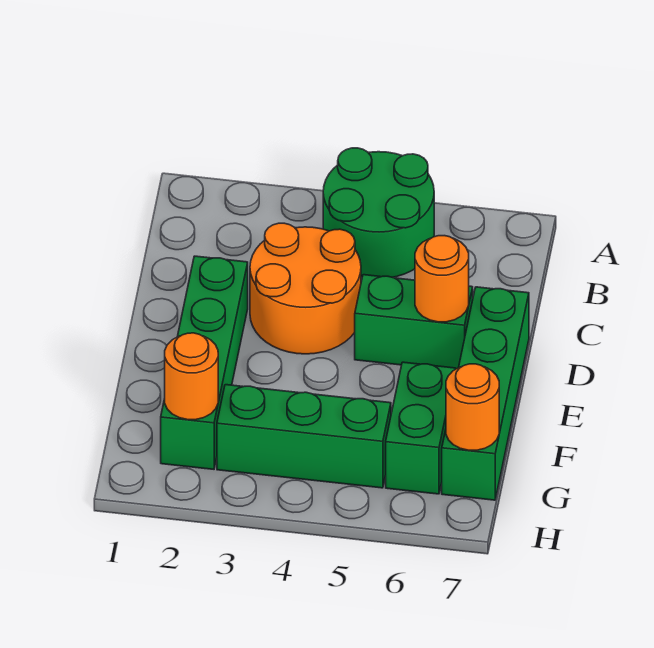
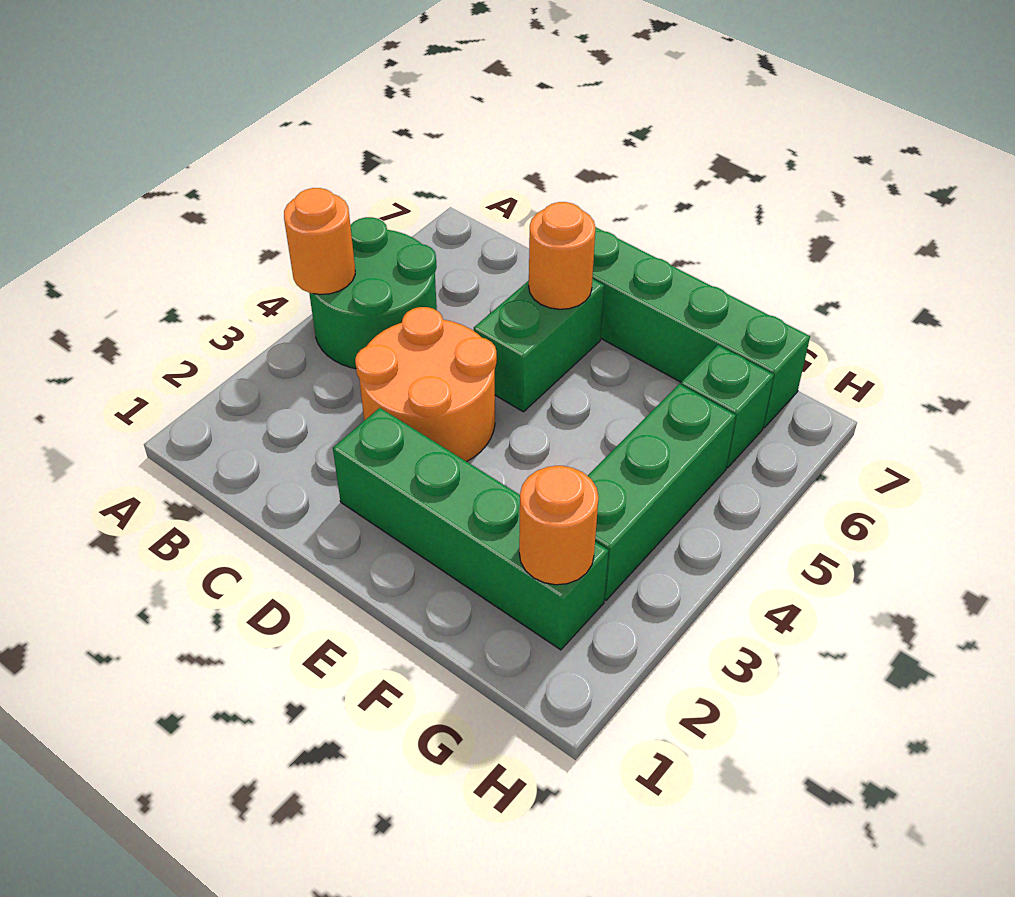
green 1x2 brick [386,362,456,494] -> green 1x1 brick [681,345,774,468]
orange 1x1 round brick [446,364,499,450] -> orange 1x1 round brick moved to [284,188,355,295]

